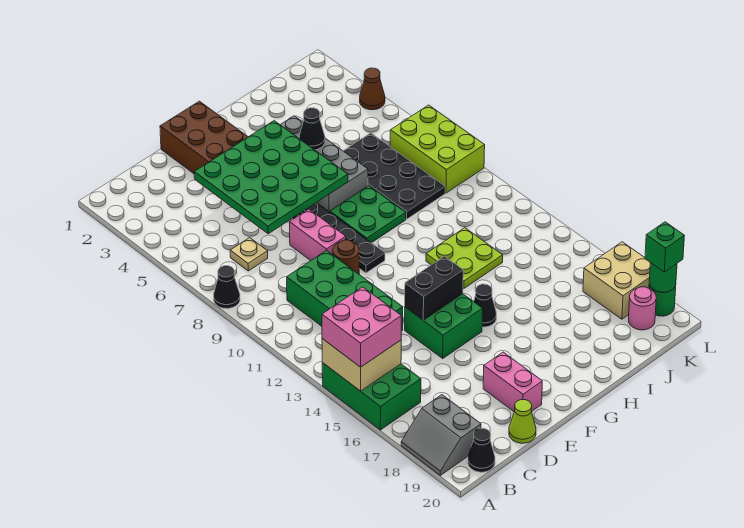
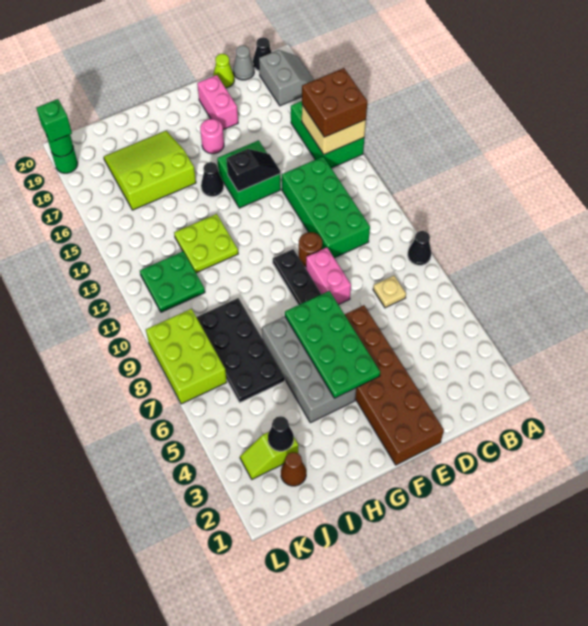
pink 2x2 brick [322,287,401,367] -> brown 2x2 brick [302,68,367,137]
none -> grey 1x1 cone [233,46,254,80]
green 4x4 plate [194,121,348,234] -> green 2x4 plate [285,291,380,398]
black 1x2 brick [405,256,463,320] -> black 1x2 slope [226,149,280,192]
green 2x2 plate [330,186,406,243] -> green 2x2 plate moved to [140,251,205,312]
black 1x1 cone [299,108,325,150] -> black 1x1 cone moved to [268,416,294,451]
none -> lime 3x3 slope [104,131,196,210]
none -> lime 1x2 slope [240,432,298,479]
tan 2x2 brick [583,242,650,319] -> none
pink 1x1 round brick [629,287,656,330] -> pink 1x1 round brick moved to [200,119,224,154]
brown 1x1 cone [360,68,385,110] -> brown 1x1 cone moved to [281,452,306,486]

